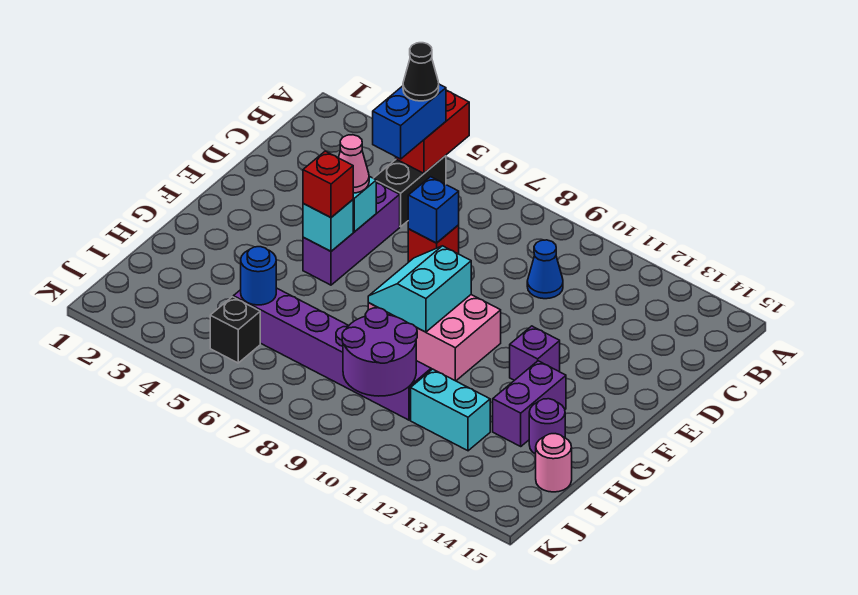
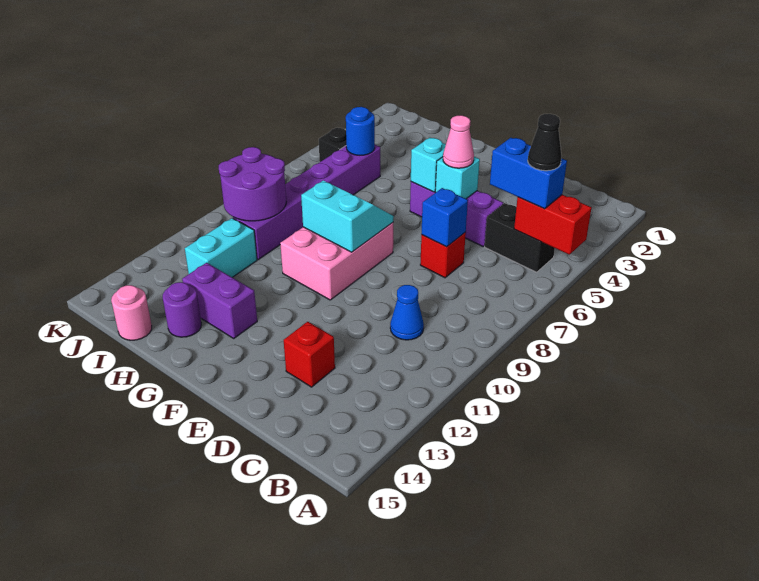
red 1x1 brick [303,151,353,218] -> red 1x1 brick moved to [284,322,335,387]
purple 1x1 brick [510,326,560,380] -> none

